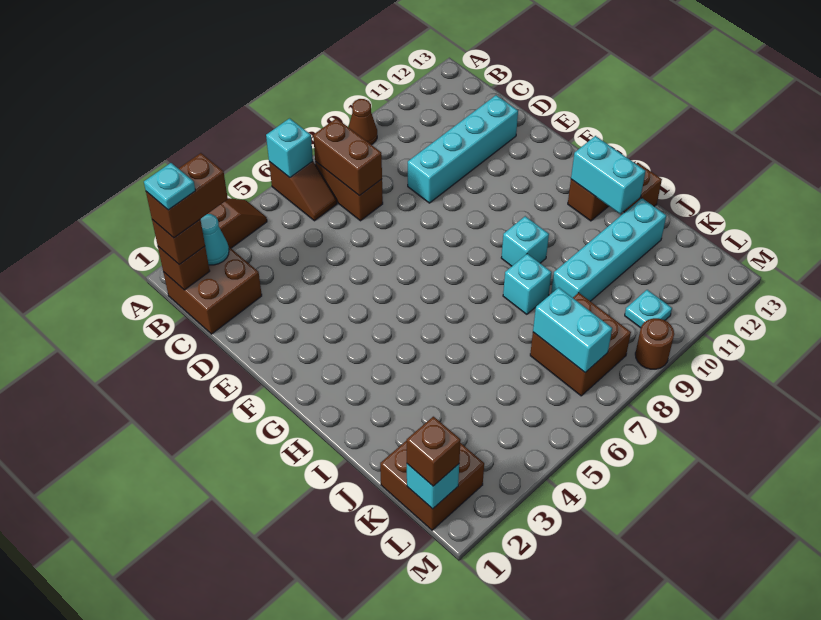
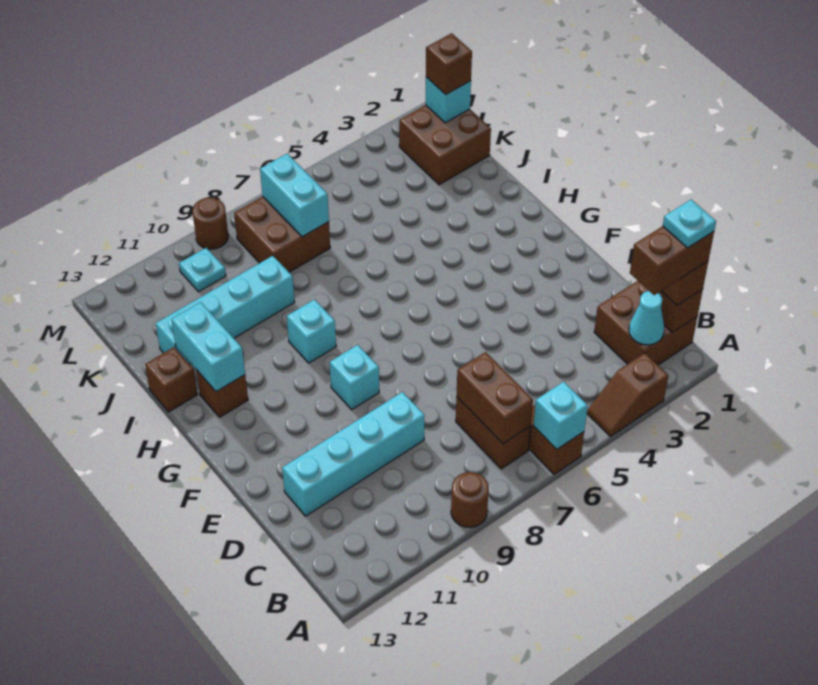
brown 1x1 cone [349,99,377,145] -> brown 1x1 round brick [451,472,489,527]
cyan 1x1 brick [503,254,552,314] -> cyan 1x1 brick moved to [330,345,379,409]

